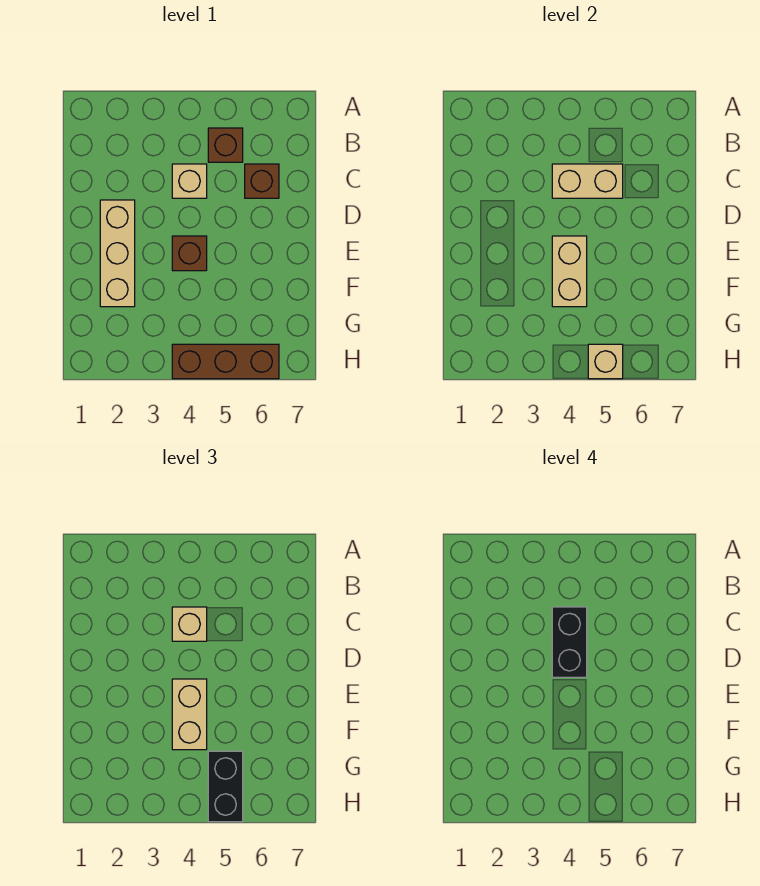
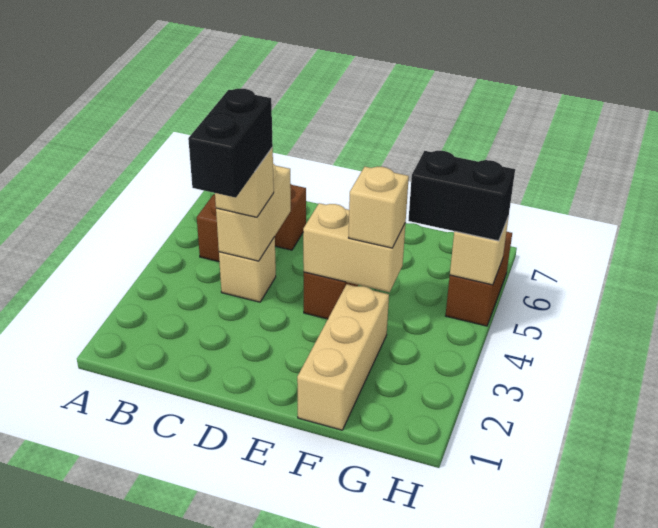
black 1x2 brick [552,607,587,677] -> black 1x2 brick turned to [188,89,273,198]
tan 1x3 brick [100,200,135,307] -> tan 1x3 brick turned to [297,284,389,430]
tan 1x2 brick [172,679,207,750] -> tan 1x1 brick [349,167,409,248]
brown 1x3 brick [172,344,279,379] -> brown 1x2 brick [446,232,512,326]

